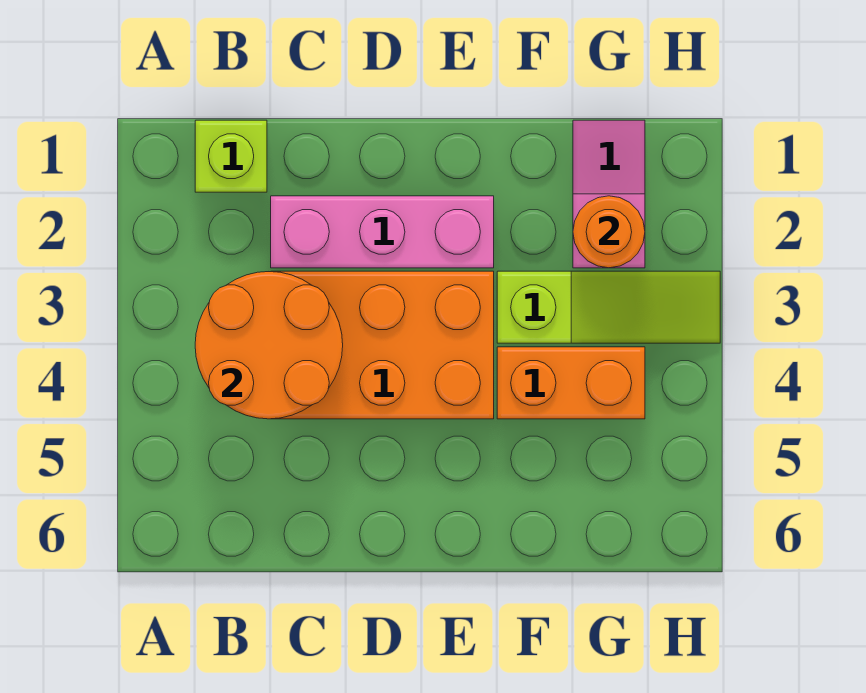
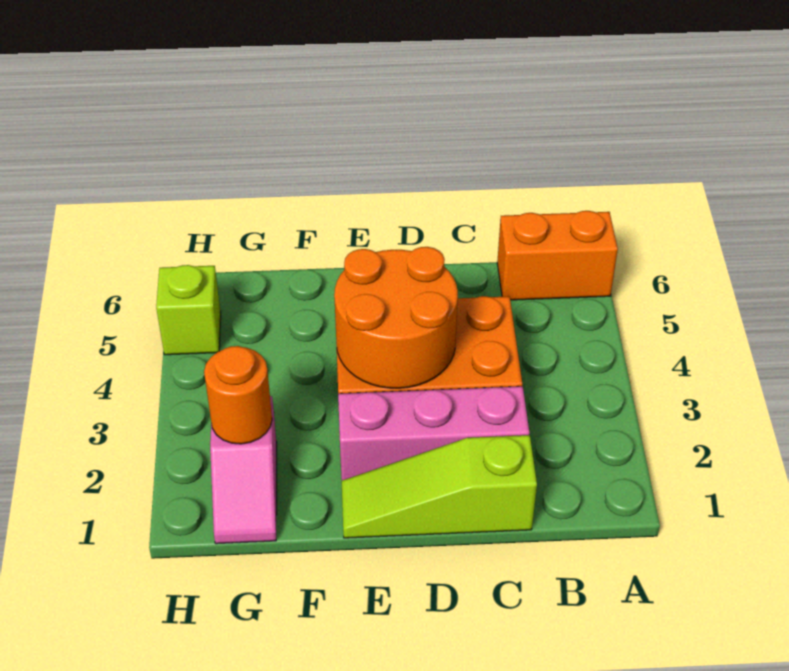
lime 1x1 brick [195,120,267,192] -> lime 1x1 brick moved to [156,265,221,355]
orange 2x2 round brick [195,272,343,419] -> orange 2x2 round brick moved to [334,247,458,388]
lime 1x3 slope [497,271,720,343] -> lime 1x3 slope moved to [342,435,537,538]
orange 1x2 brick [497,347,645,419] -> orange 1x2 brick moved to [497,211,618,300]

